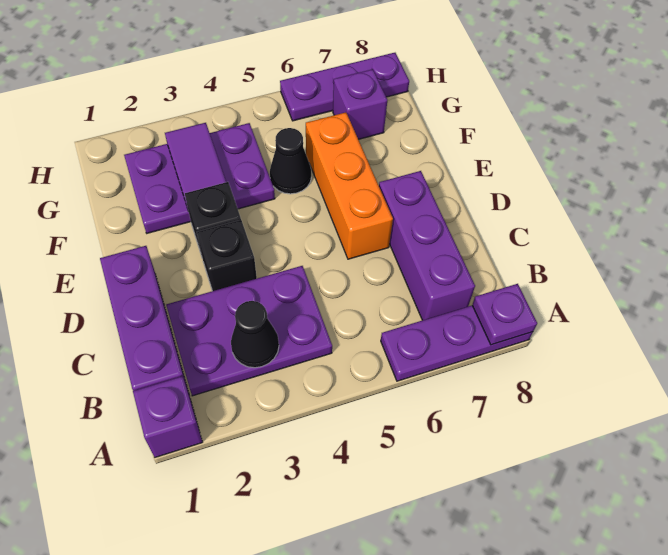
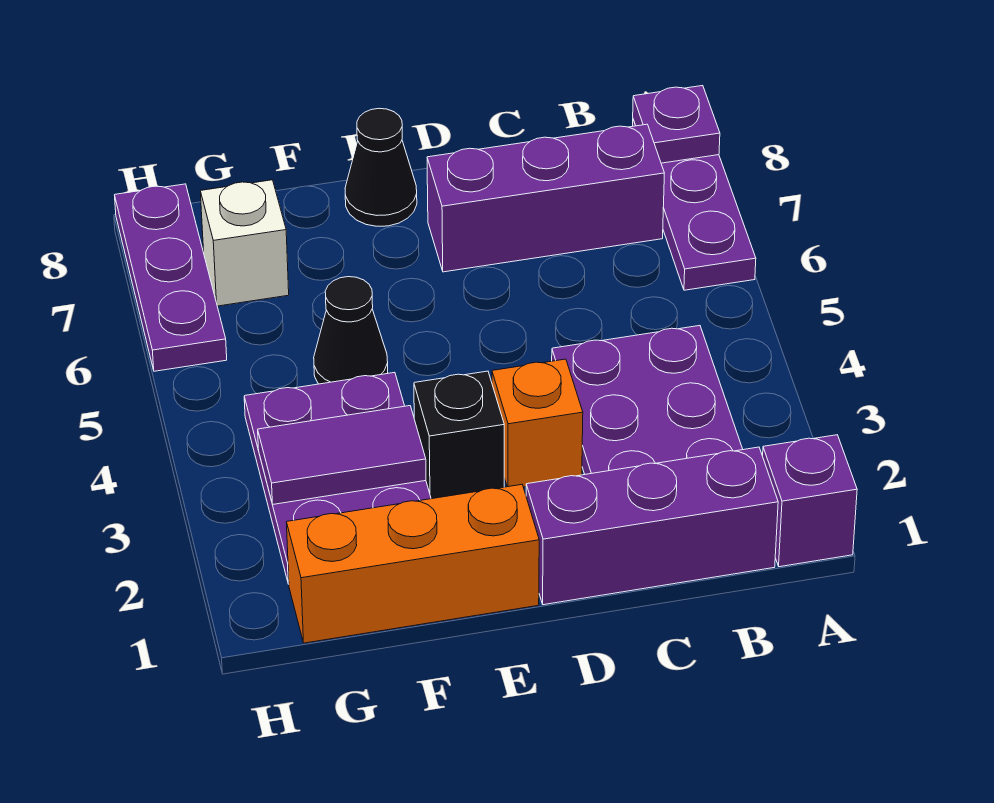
black 1x1 cone [231,301,279,368] -> black 1x1 cone moved to [345,108,417,226]
black 1x1 brick [197,220,257,291] -> orange 1x1 brick [492,359,583,487]
orange 1x3 brick [306,112,393,259] -> orange 1x3 brick moved to [286,485,539,643]
purple 1x1 brick [333,69,387,139] -> white 1x1 brick [200,180,289,306]

